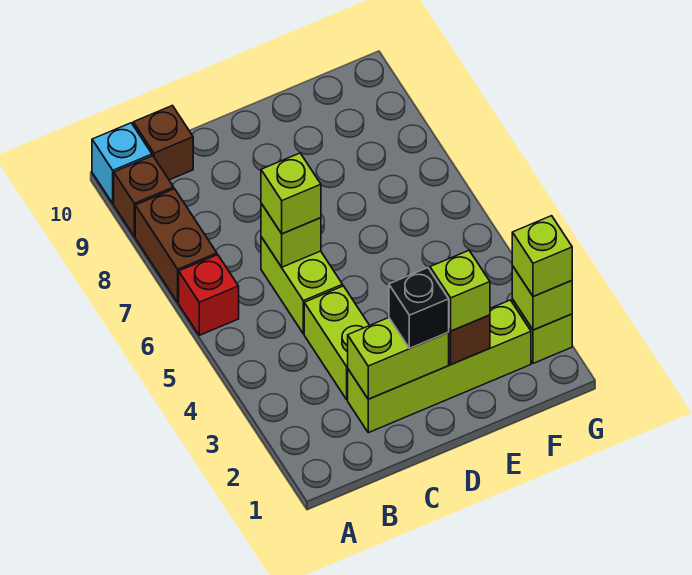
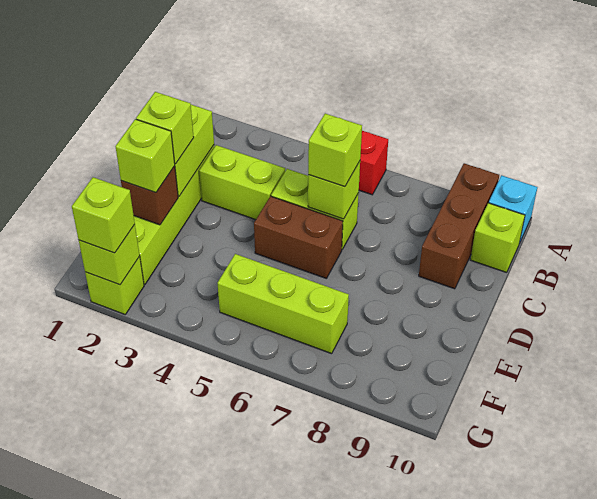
brown 1x2 brick [135,189,217,302] -> brown 1x2 brick moved to [254,196,343,279]
brown 1x1 brick [114,156,174,236] -> brown 1x3 brick [419,163,499,289]
brown 1x1 brick [133,106,193,180] -> lime 1x1 brick [471,203,525,273]
black 1x1 brick [389,268,449,348] -> lime 1x1 brick [136,92,194,164]
none -> lime 1x3 brick [218,254,349,354]

